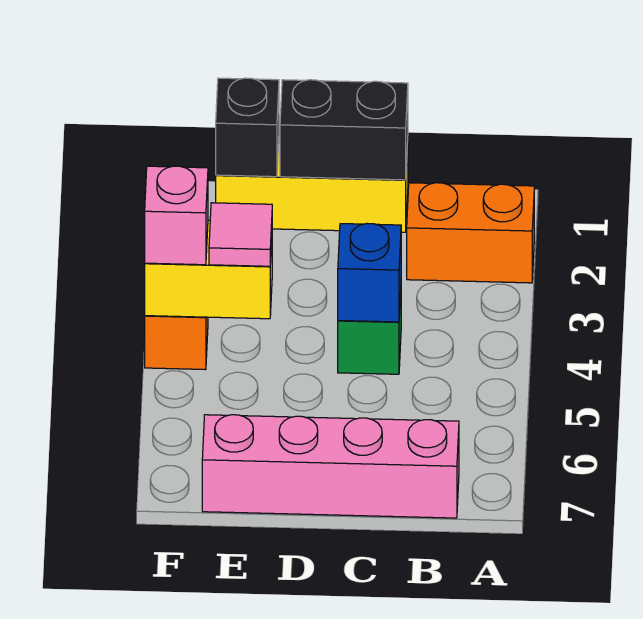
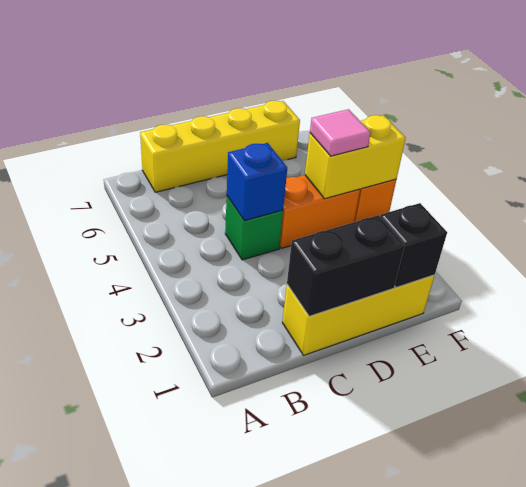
orange 1x2 brick [407,183,534,283] -> orange 1x2 brick moved to [280,175,360,248]
pink 1x4 brick [202,415,459,518] -> yellow 1x4 brick [140,101,300,192]
pink 1x1 brick [145,166,208,265] -> none

